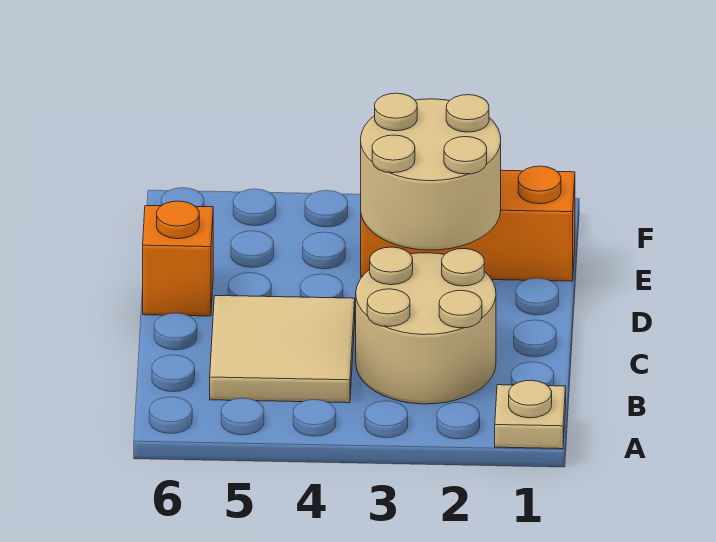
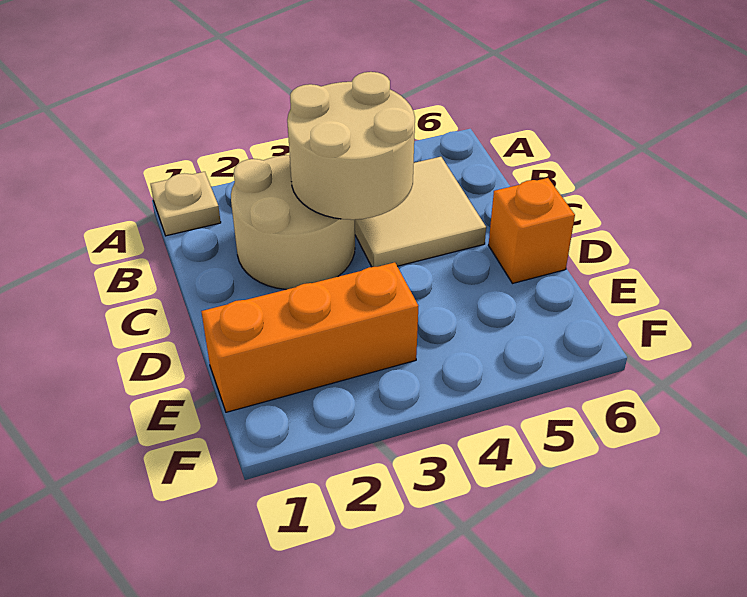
tan 2x2 round brick [361,93,501,250] -> tan 2x2 round brick moved to [287,72,415,220]

